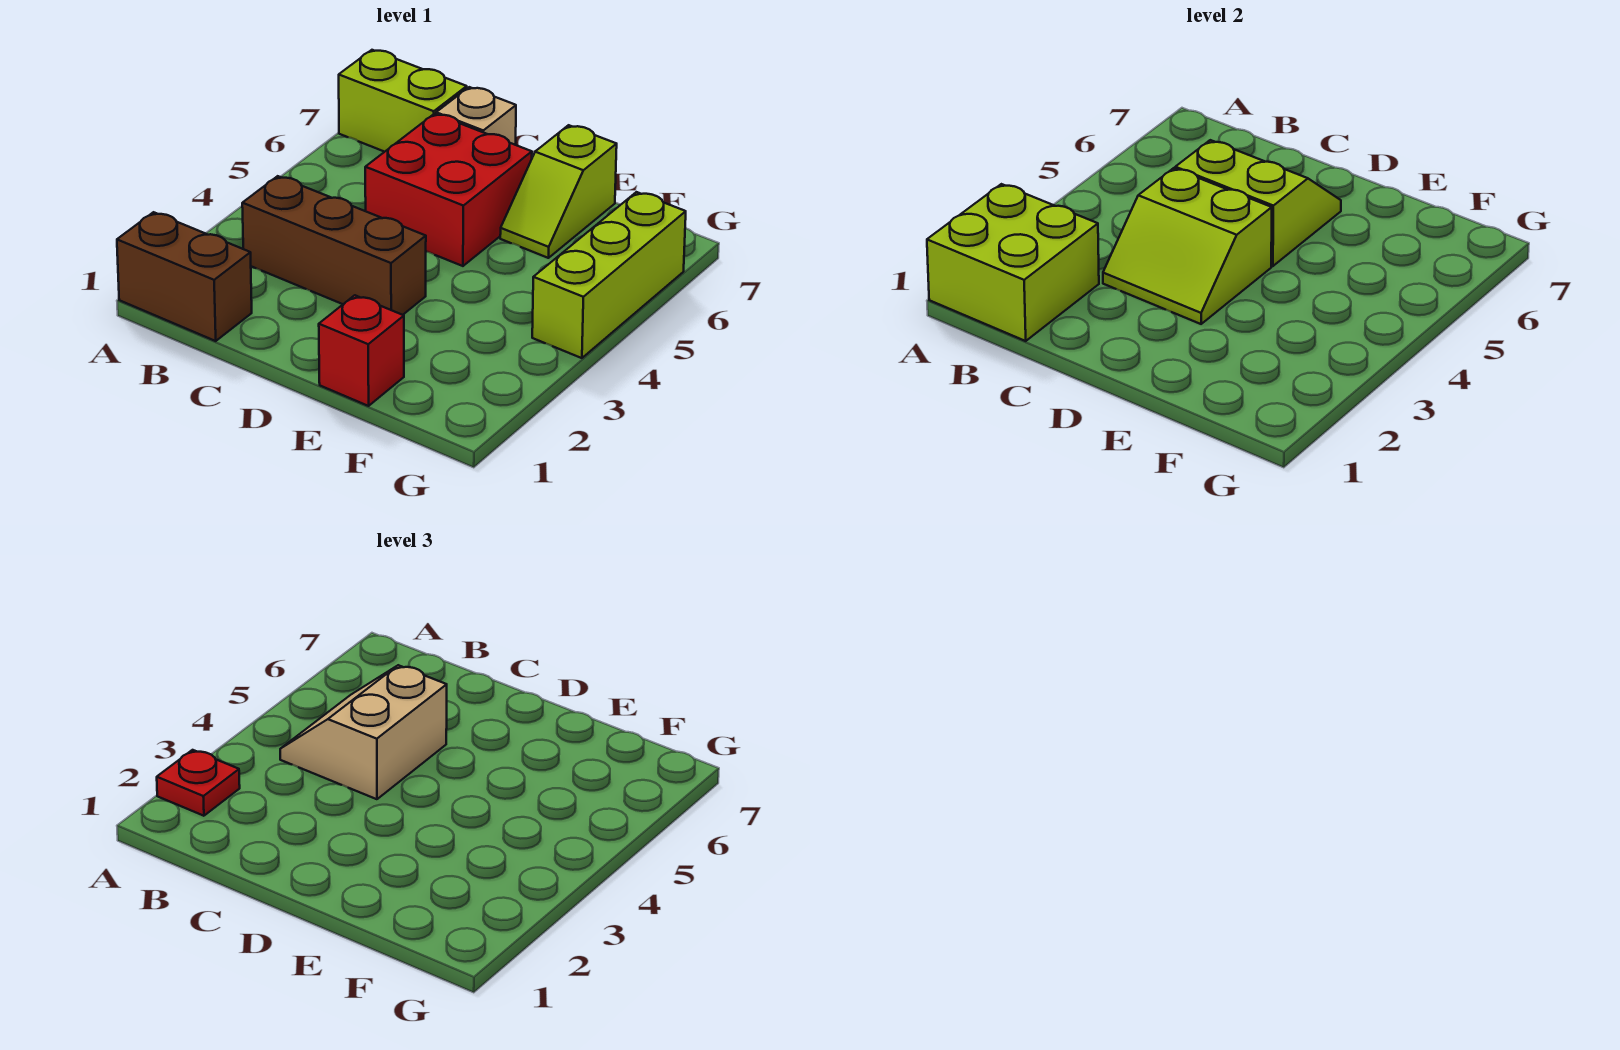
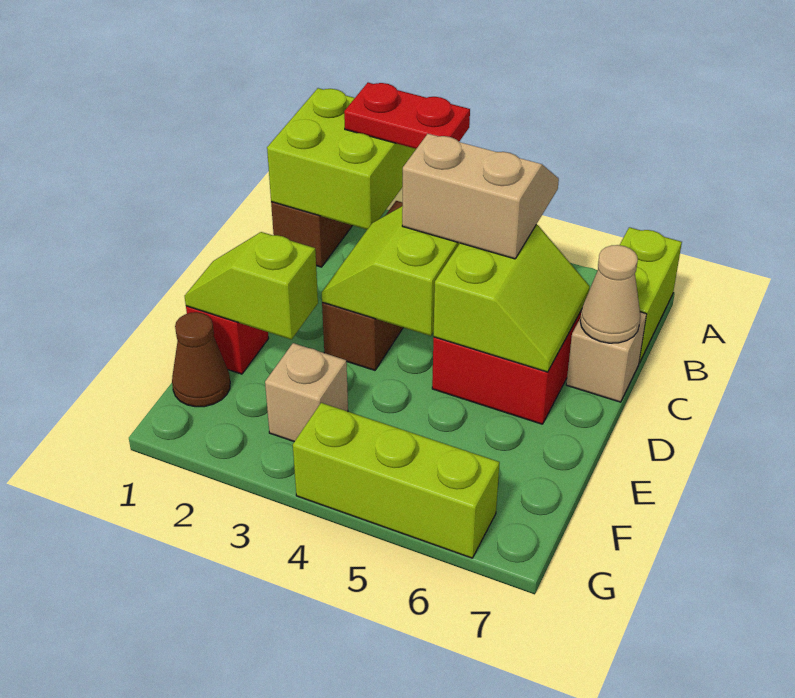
red 1x1 plate [157,750,240,816] -> red 1x2 plate [344,83,470,149]
none -> tan 1x1 cone [580,245,640,343]
lime 1x2 slope [500,125,617,258] -> lime 1x2 slope moved to [185,232,318,340]
none -> brown 1x1 cone [172,312,230,407]
none -> tan 1x1 brick [265,343,348,442]

